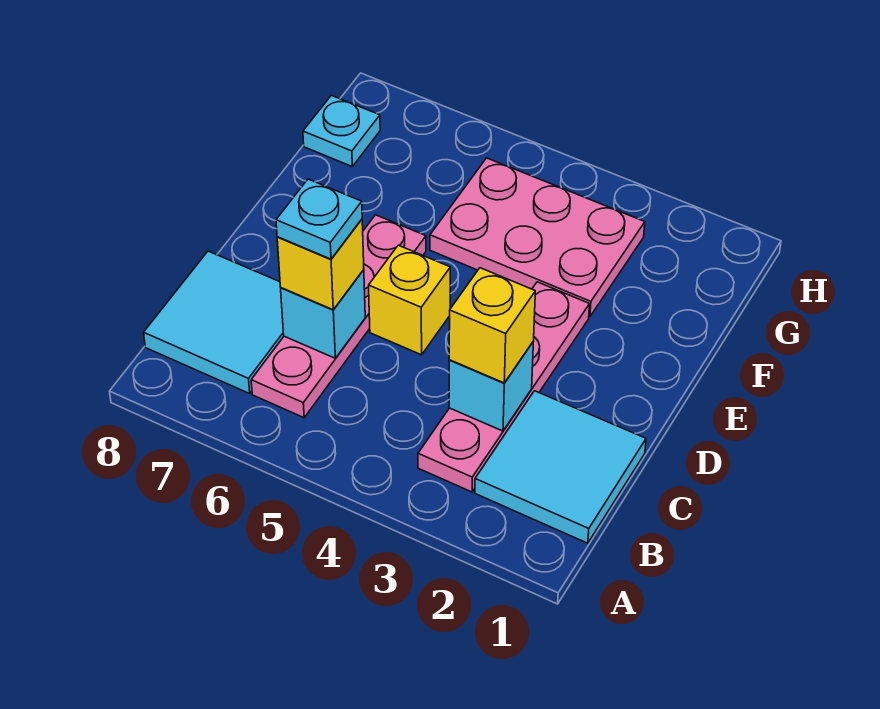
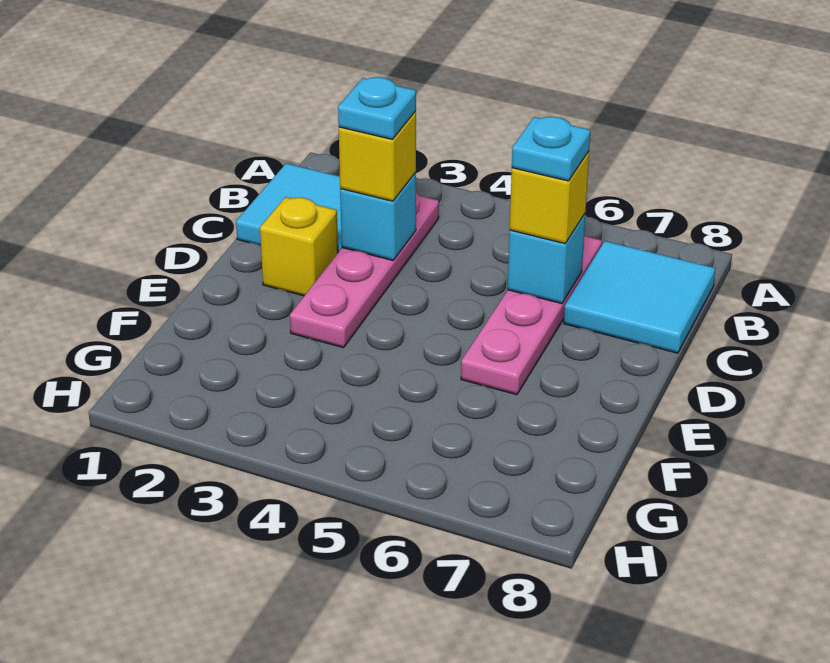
yellow 1x1 brick [369,245,450,355] -> yellow 1x1 brick moved to [260,197,338,296]
pink 2x3 plate [430,158,645,317] -> none
cyan 1x1 plate [303,95,380,166] -> cyan 1x1 plate moved to [338,77,416,139]

